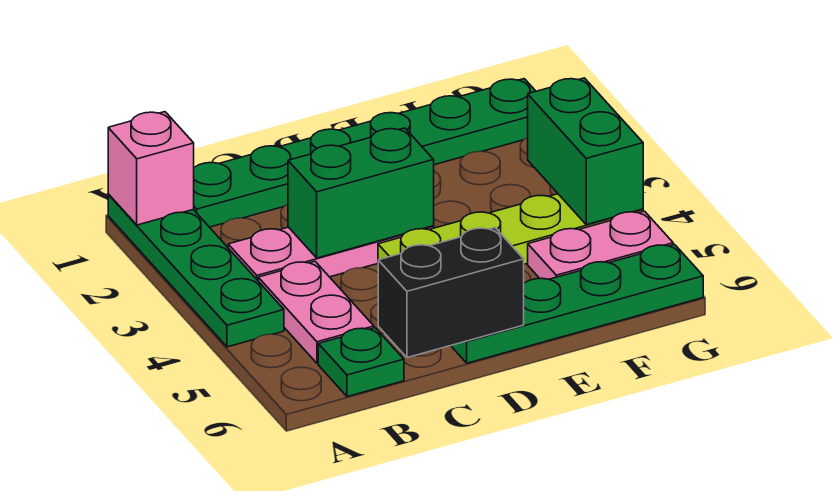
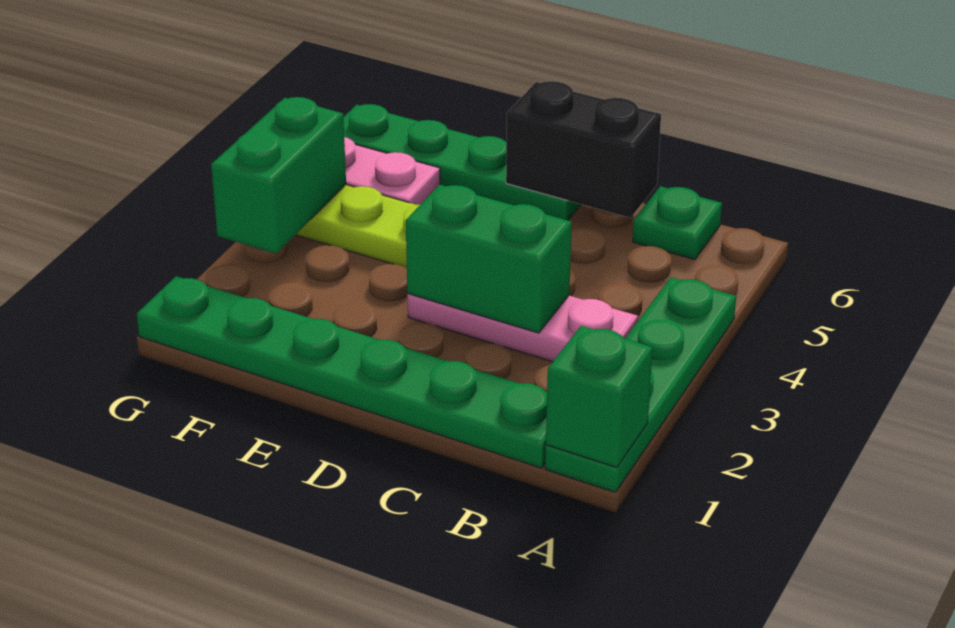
pink 1x1 brick [108,112,194,225] -> green 1x1 brick [546,326,652,467]
pink 1x2 plate [258,261,374,363] -> none

